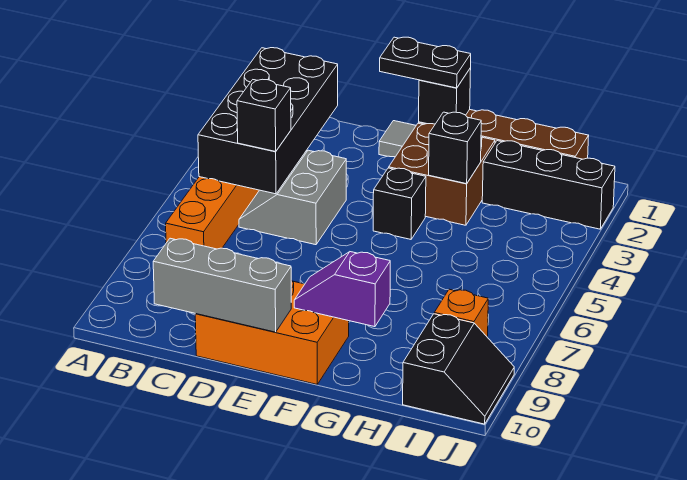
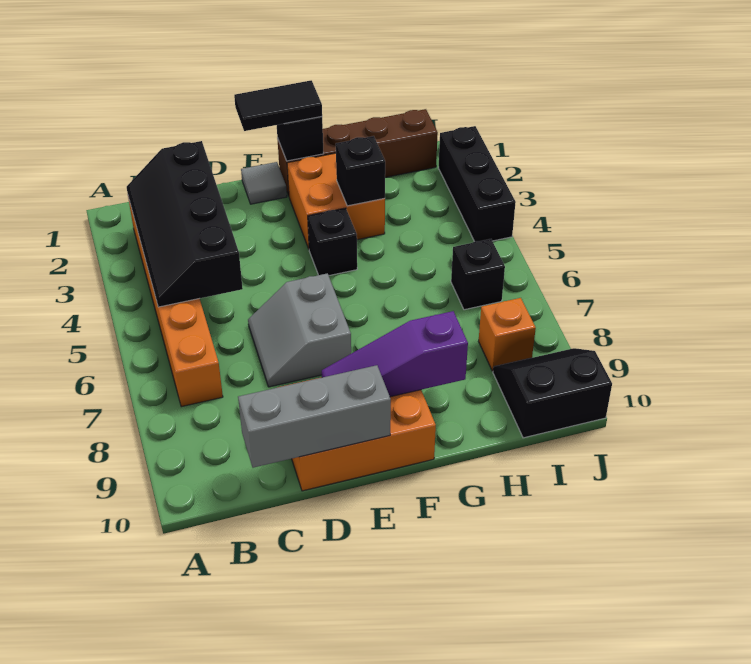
black 2x4 brick [198,48,338,194] -> black 2x4 slope [127,141,243,307]
grey 2x2 slope [239,150,346,245] -> grey 2x2 slope moved to [248,273,351,387]
black 1x1 brick [237,79,291,151] -> black 1x1 brick moved to [451,239,505,310]
black 1x2 plate [380,37,471,88] -> black 1x2 tile [234,80,322,131]
brown 2x2 brick [389,123,495,225] -> orange 2x2 brick [287,153,385,249]
purple 1x2 slope [294,252,390,327] -> purple 1x3 slope [322,311,468,397]
black 1x3 brick [482,141,615,229] -> black 1x3 brick turned to [439,126,516,241]
black 2x2 slope [403,314,514,424] -> black 2x2 slope turned to [493,348,612,438]

